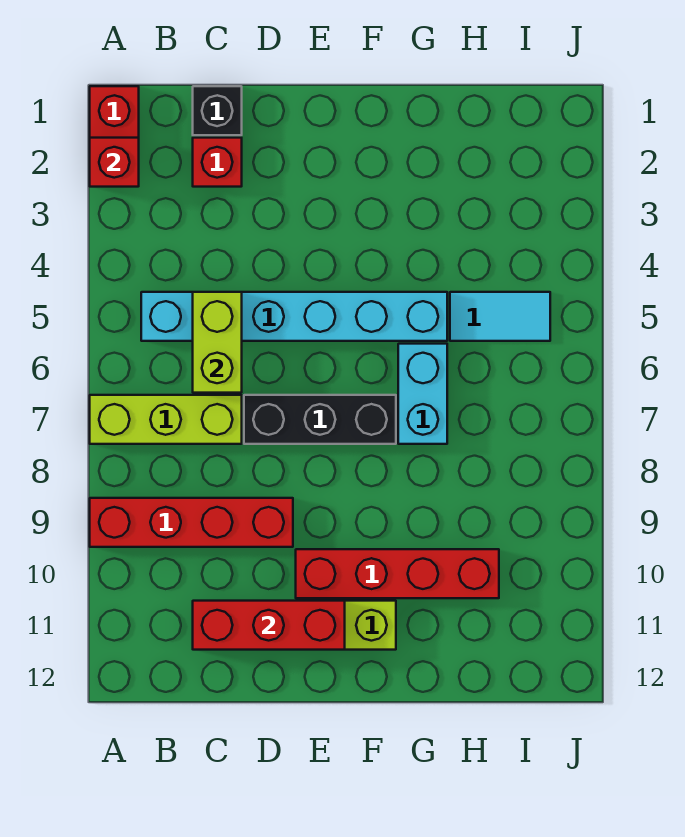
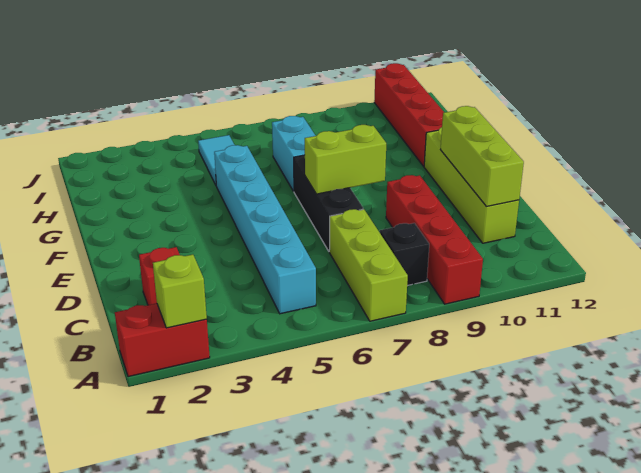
red 1x1 brick [90,138,139,187] -> lime 1x1 brick [153,255,207,328]
black 1x1 brick [193,86,242,135] -> black 1x1 brick moved to [380,223,429,286]
lime 1x2 brick [193,292,242,393] -> lime 1x2 brick moved to [305,125,386,194]
red 1x3 brick [193,601,345,650] -> lime 1x3 brick [440,106,524,206]
red 1x4 brick [296,549,499,598] -> red 1x4 brick moved to [374,63,444,166]
cyan 1x2 brick [398,344,447,444] -> cyan 1x2 brick turned to [272,116,316,191]

